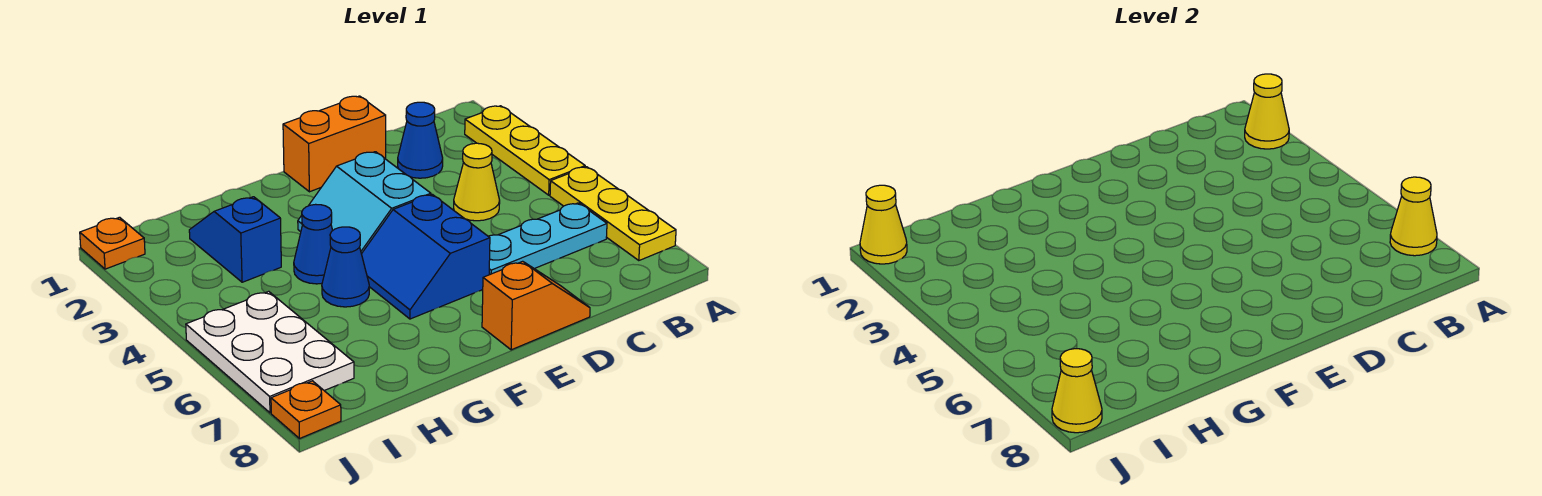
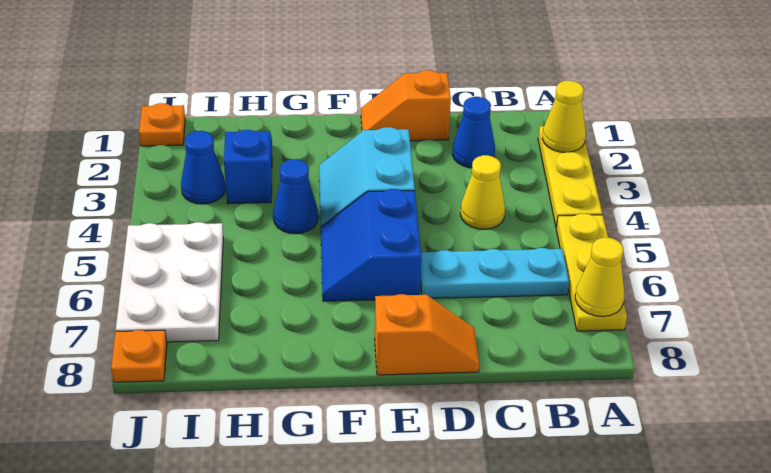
orange 1x2 brick [283,96,386,192] -> orange 1x2 slope [361,70,451,141]
blue 1x1 cone [322,227,369,307] -> blue 1x1 cone moved to [181,131,226,204]
yellow 1x1 cone [860,185,907,264] -> none
yellow 1x1 cone [1052,349,1102,433] -> none

